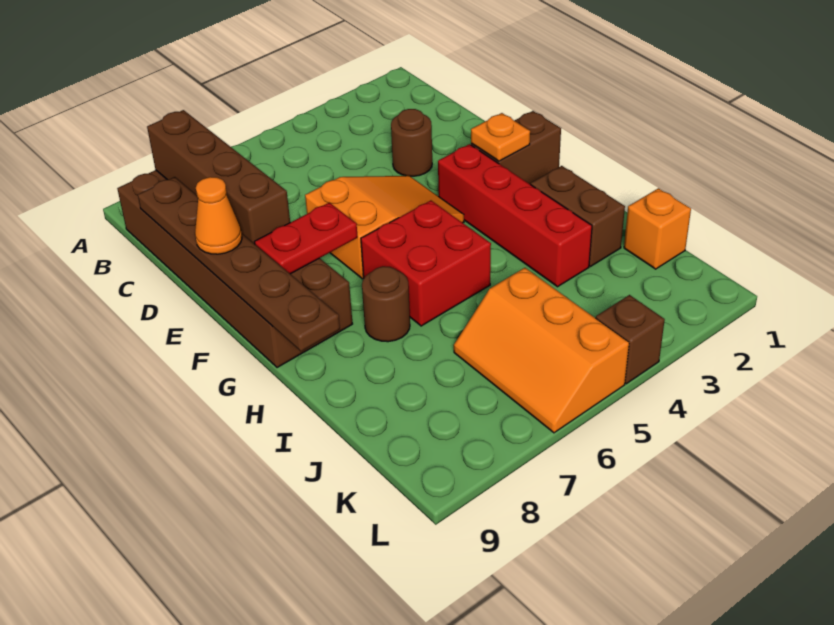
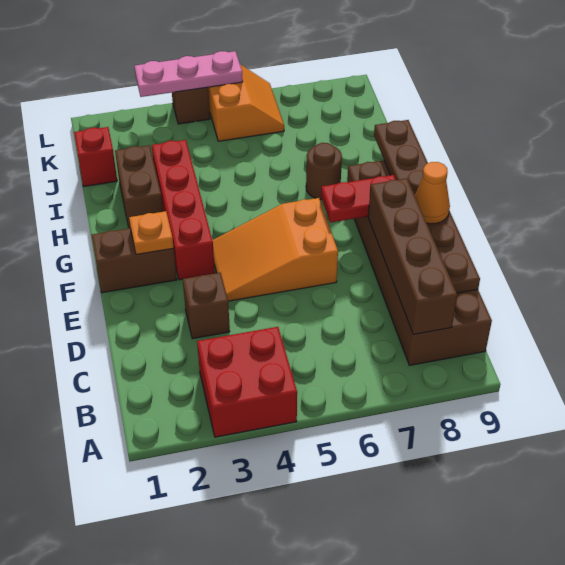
brown 1x1 round brick [391,109,432,176] -> brown 1x1 brick [183,273,230,339]
red 2x2 brick [361,200,491,326] -> red 2x2 brick moved to [197,327,297,437]
orange 1x1 brick [624,188,691,269] -> red 1x1 brick [74,127,117,186]
orange 2x3 slope [454,268,629,433] -> orange 2x2 slope [208,64,284,141]
none -> pink 1x3 plate [135,51,243,97]

